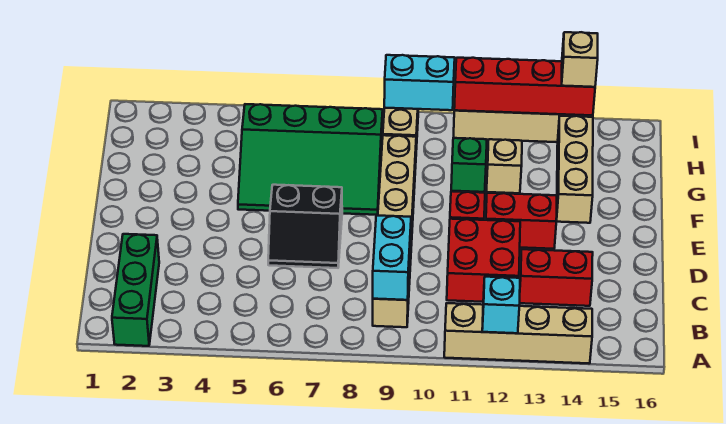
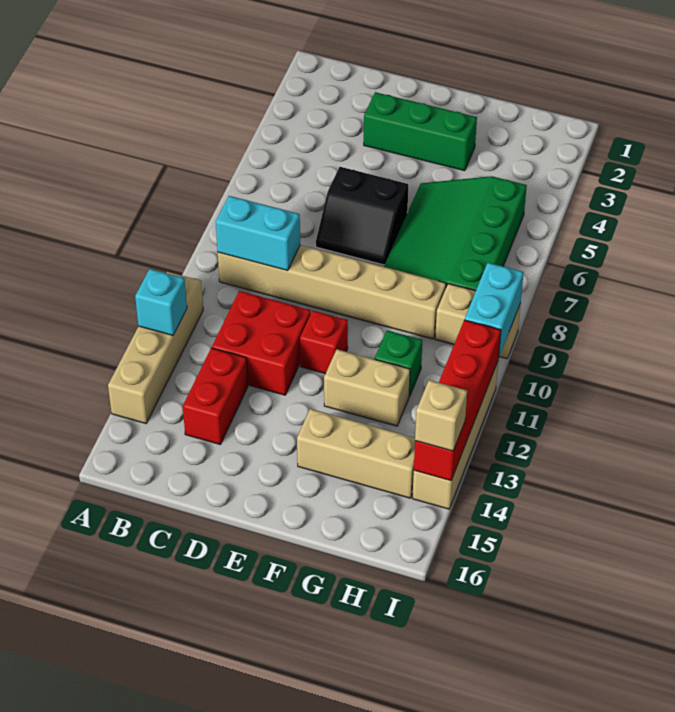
green 1x3 brick [112,234,159,346] -> green 1x3 brick moved to [364,92,477,171]
black 2x2 slope [268,185,342,268] -> black 2x2 slope turned to [316,167,408,265]
red 1x2 brick [486,193,557,249] -> none
tan 1x1 brick [486,139,522,193] -> tan 1x2 brick [324,349,410,426]

